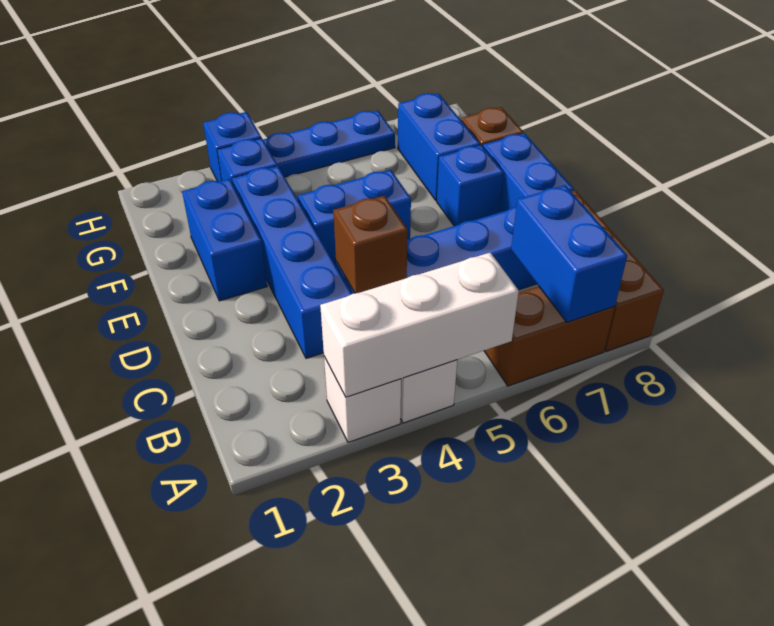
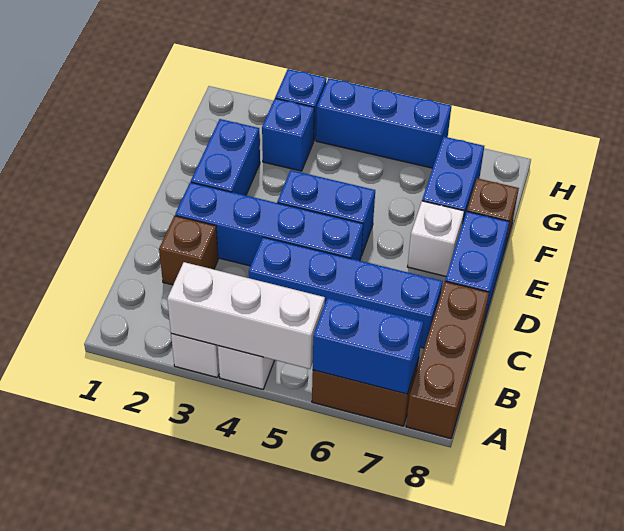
blue 1x2 brick [511,185,627,322] -> blue 1x2 brick turned to [313,298,423,394]
blue 1x4 brick [232,166,352,358] -> blue 1x4 brick turned to [175,182,363,266]
brown 1x1 brick [333,196,408,293] -> brown 1x1 brick moved to [159,216,218,285]
blue 1x1 brick [437,145,504,226] -> white 1x1 brick [407,201,464,276]
blue 1x3 plate [263,110,395,177] -> blue 1x3 brick [316,78,451,168]

